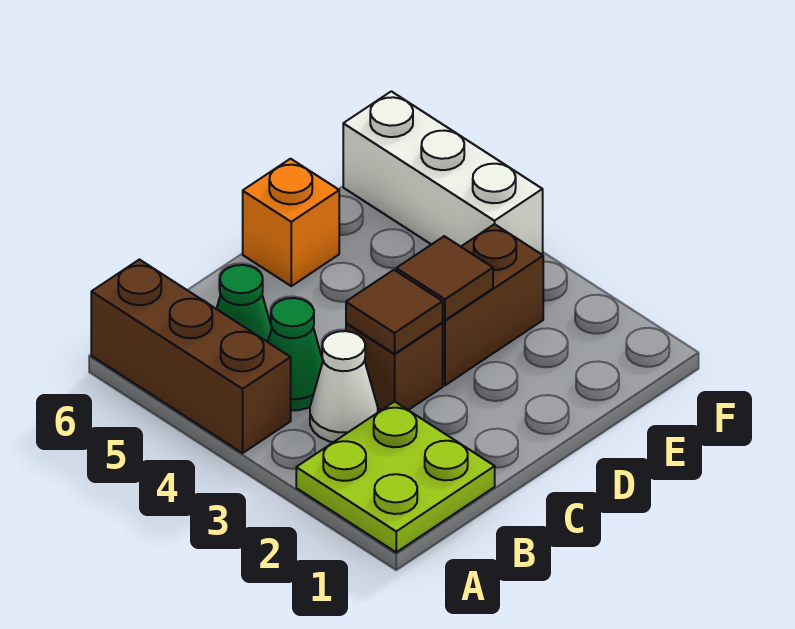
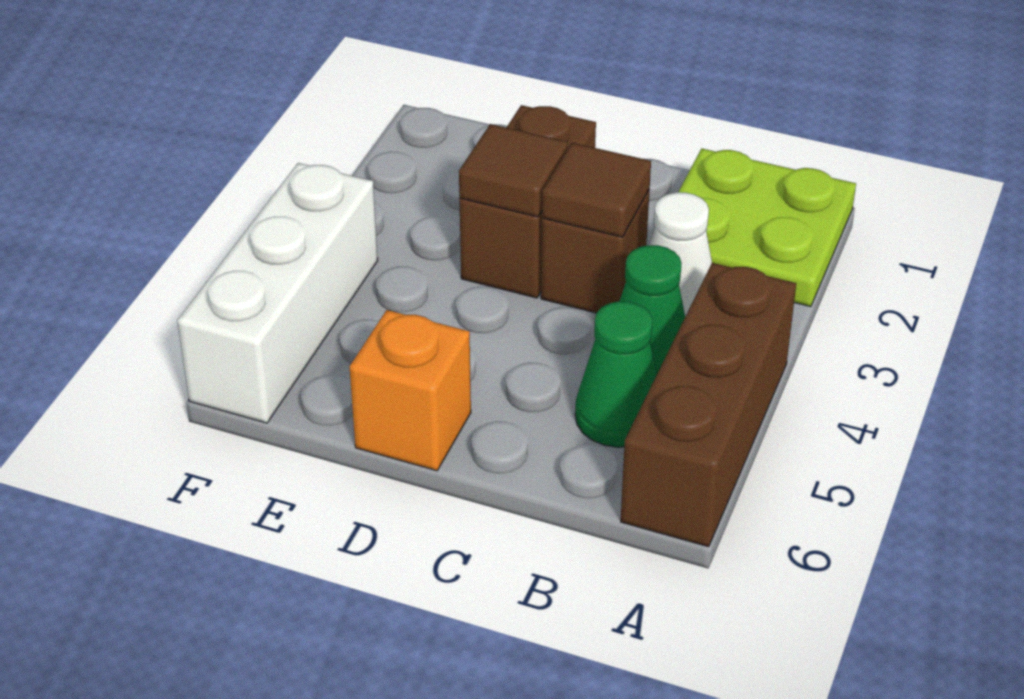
brown 1x2 brick [442,224,543,385] -> brown 1x2 brick turned to [459,105,596,298]

